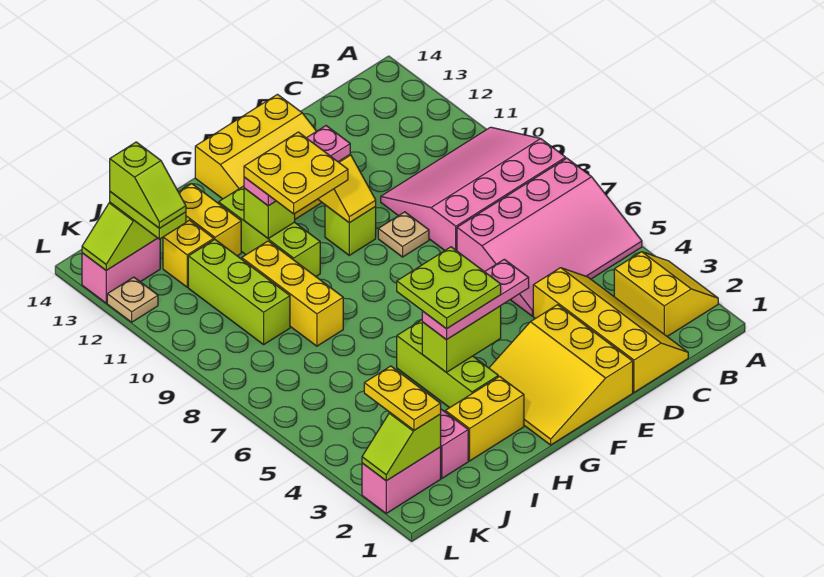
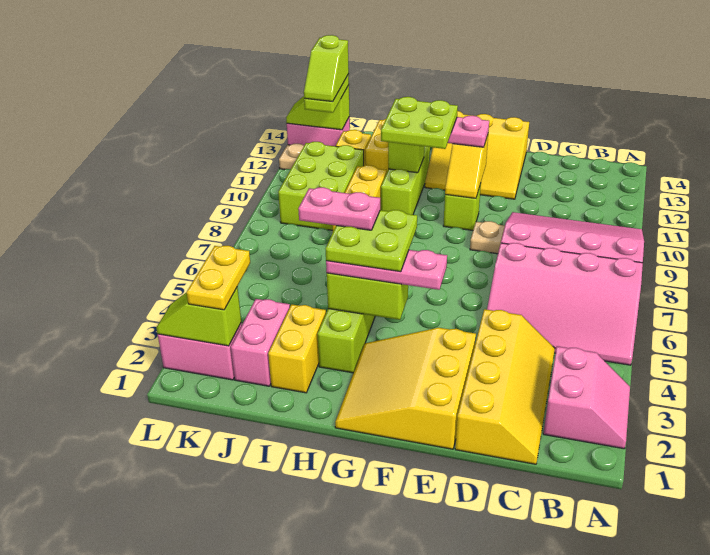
yellow 2x2 slope [614,252,718,336] -> pink 2x2 slope [543,346,630,449]
yellow 2x2 plate [244,132,348,214] -> lime 2x2 plate [381,97,458,149]
yellow 1x2 brick [445,376,524,461] -> yellow 1x2 brick turned to [268,304,326,393]
none -> pink 1x2 plate [298,187,380,230]
lime 1x3 brick [188,239,290,345] -> lime 2x3 brick [278,142,364,230]

